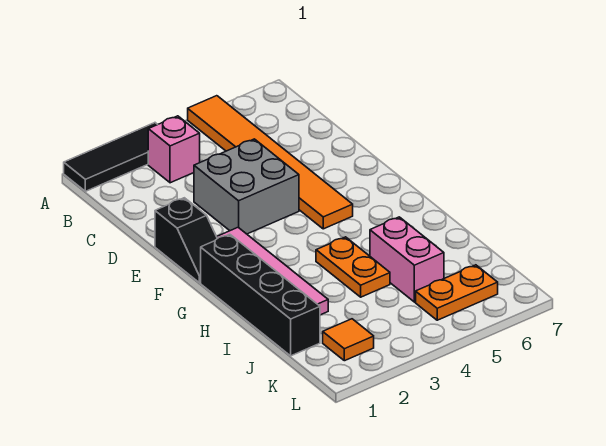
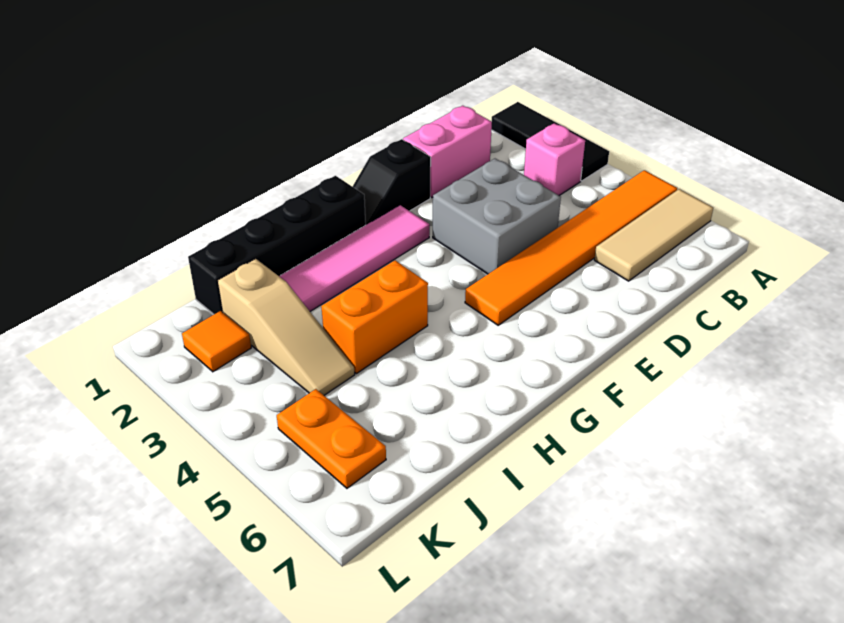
none -> tan 1x3 tile [594,189,713,281]
orange 1x2 plate [316,237,390,297] -> orange 1x2 brick [321,260,428,374]
pink 1x2 brick [370,217,444,302] -> pink 1x2 brick moved to [403,106,492,197]
none -> tan 1x3 slope [218,259,355,395]

